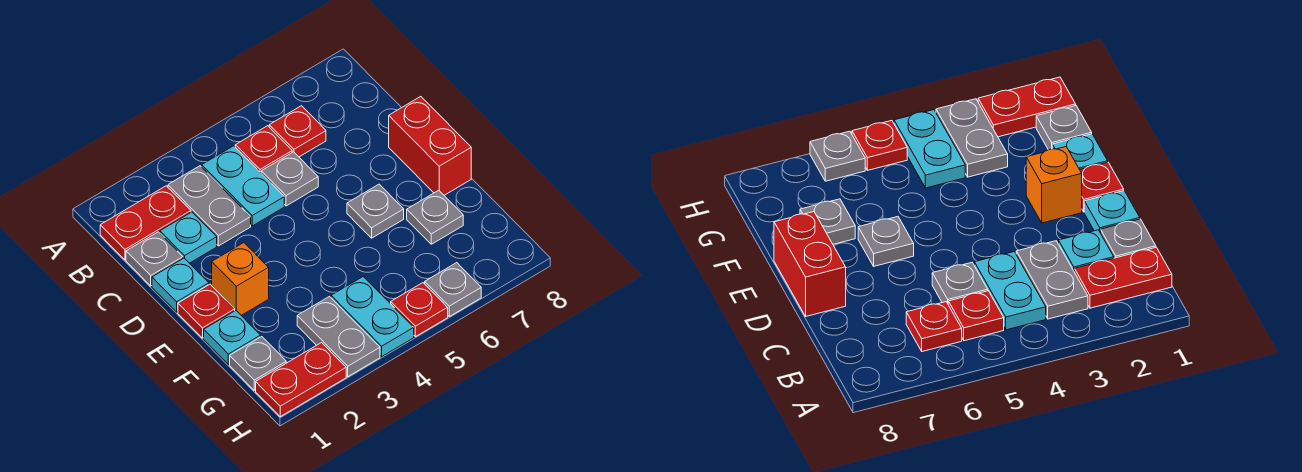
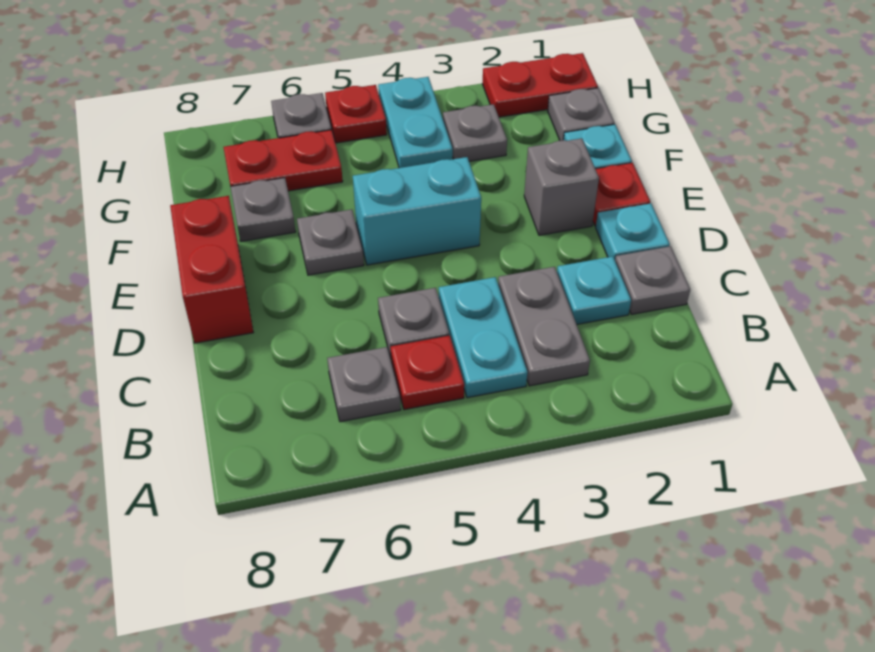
red 1x2 plate [100,186,191,260] -> red 1x2 plate moved to [224,130,343,191]
red 1x1 plate [269,106,326,157] -> grey 1x1 plate [327,347,401,422]
orange 1x1 brick [212,243,269,315] -> grey 1x1 brick [524,138,599,235]
none -> cyan 1x2 brick [353,157,481,265]
grey 1x2 plate [297,297,380,377] -> grey 1x1 plate [443,104,507,161]

